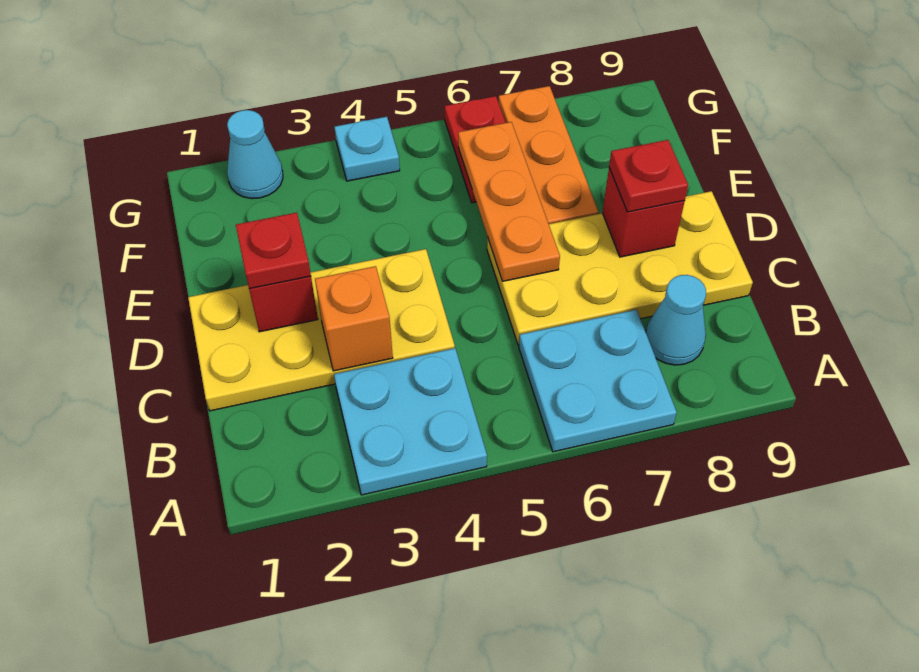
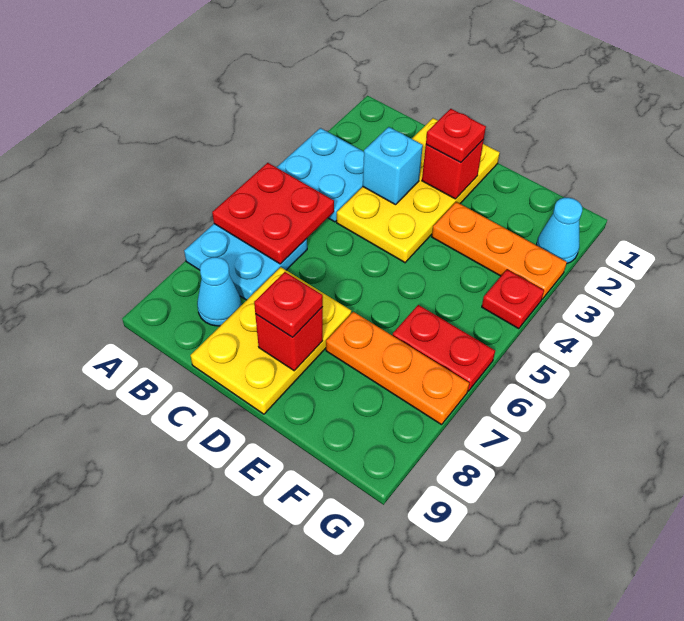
none -> red 2x2 plate [212,163,334,264]
orange 1x1 brick [315,266,393,371] -> cyan 1x1 brick [363,127,423,205]
yellow 2x4 plate [487,191,753,345] -> yellow 2x3 plate [191,267,351,414]
orange 1x3 plate [458,122,560,281] -> orange 1x3 plate moved to [432,202,567,299]
cyan 1x1 plate [334,117,400,181] -> red 1x1 plate [482,270,544,329]

